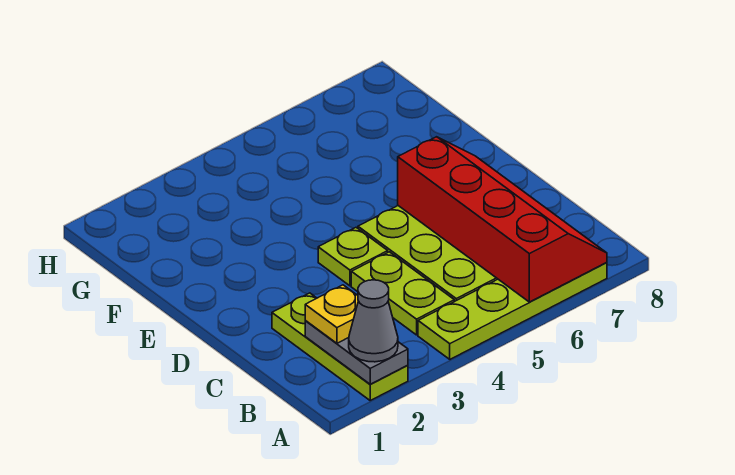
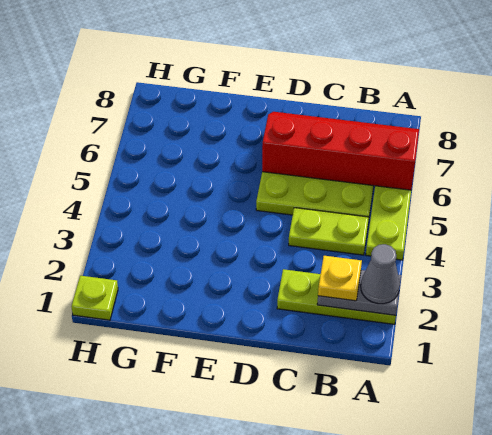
lime 1x1 plate [318,228,388,286] -> lime 1x1 plate moved to [71,276,118,320]

